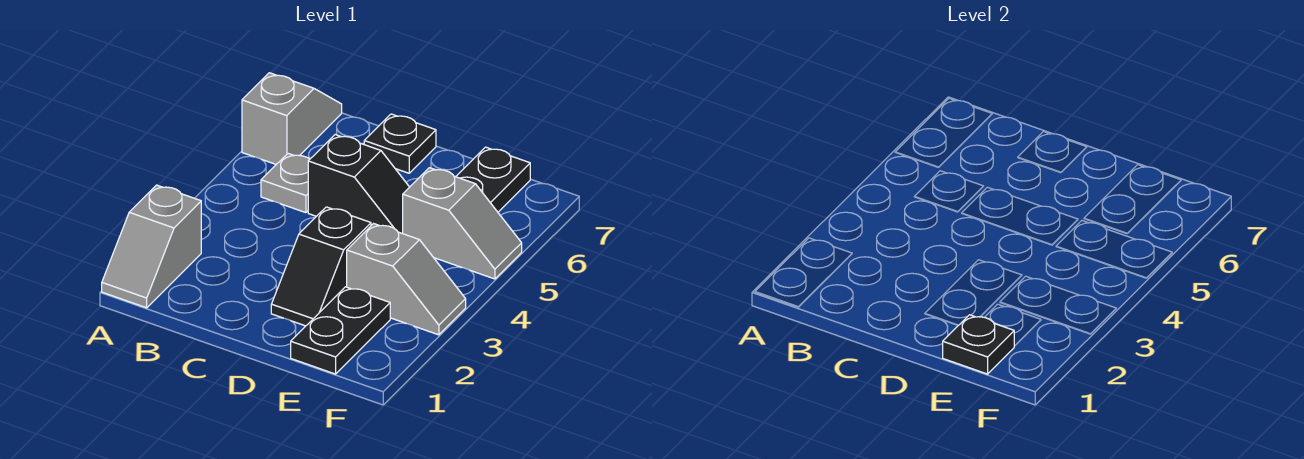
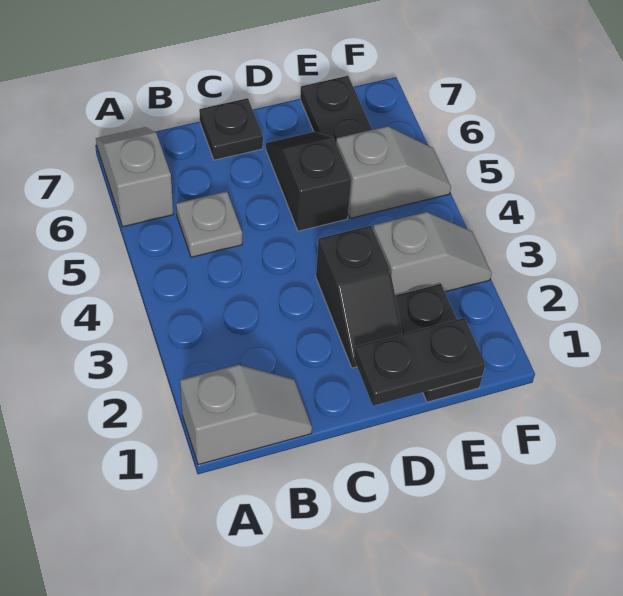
grey 1x2 slope [102,185,201,308] -> grey 1x2 slope turned to [180,365,312,465]
black 1x2 slope [308,135,409,234] -> black 1x2 slope turned to [266,132,351,231]
black 1x1 plate [943,315,1014,374] -> black 1x2 plate [354,318,485,406]

